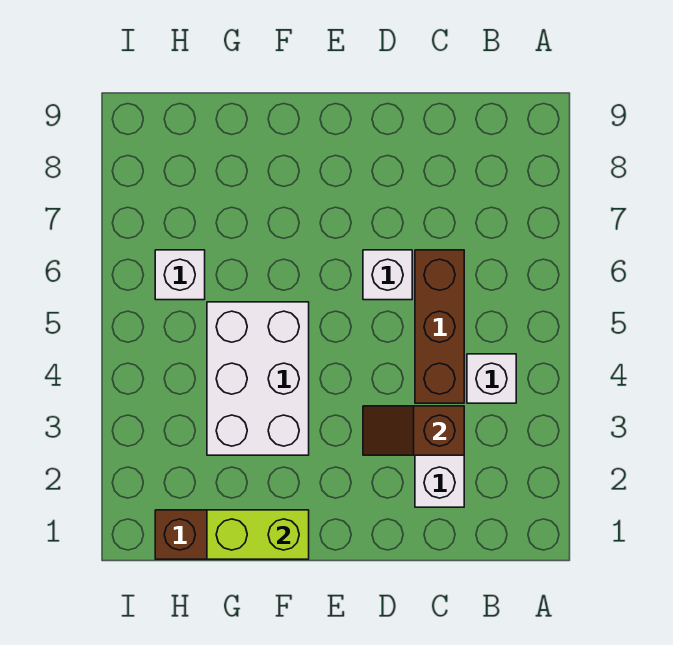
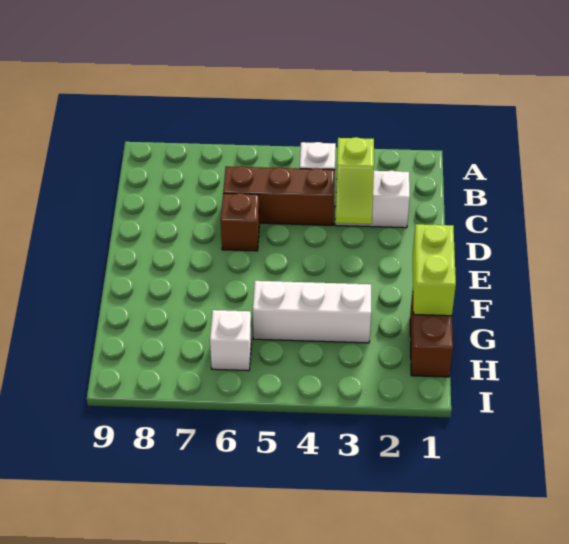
brown 1x2 slope [363,406,464,455] -> lime 1x2 slope [335,137,374,224]
white 1x1 brick [363,250,412,300] -> brown 1x1 brick [221,193,259,251]
white 2x3 brick [207,302,309,455] -> white 1x3 brick [253,281,371,343]

